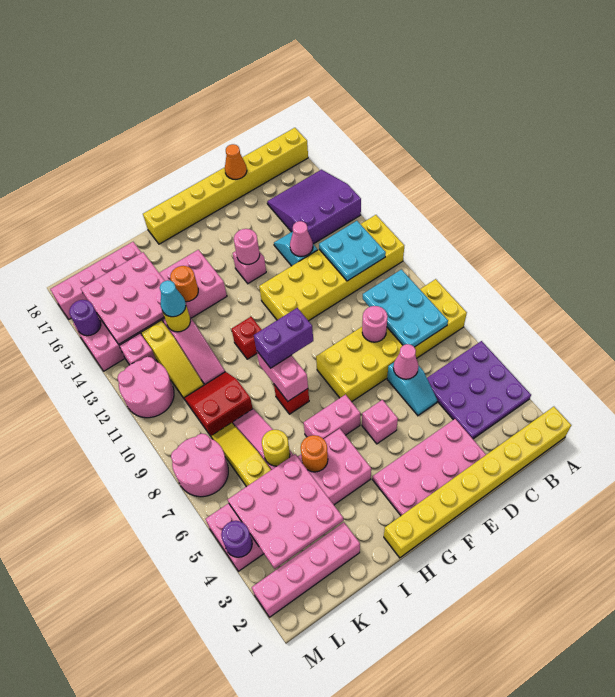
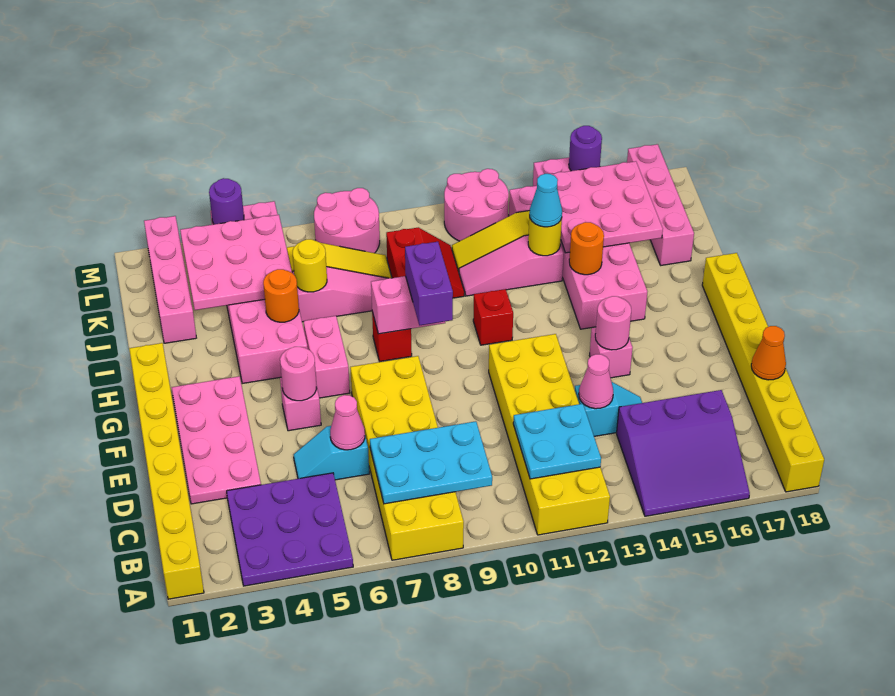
purple 3x3 slope [267,170,361,244] -> purple 3x3 slope turned to [617,390,750,516]
pink 1x1 round brick [362,306,388,342] -> pink 1x1 round brick moved to [280,347,317,401]

